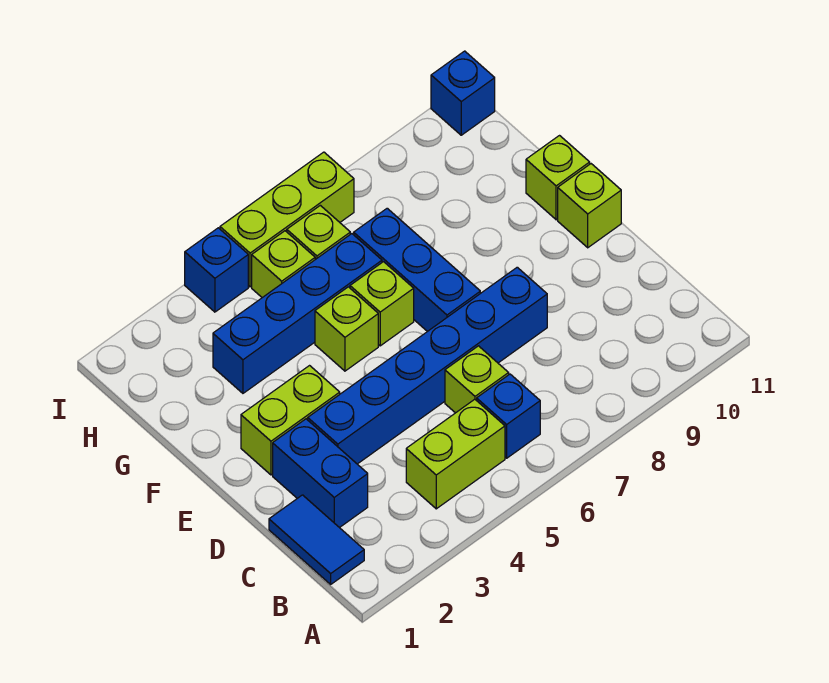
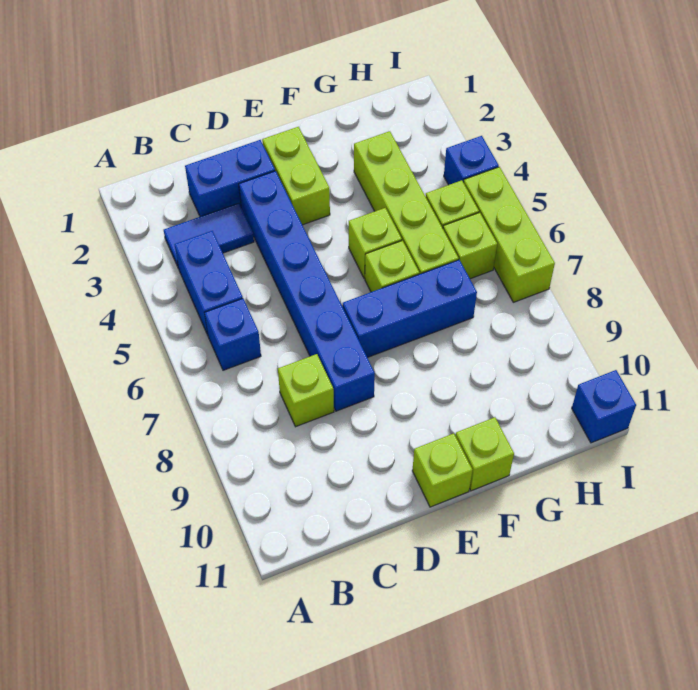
blue 1x2 tile [269,495,364,584] -> blue 1x2 tile moved to [164,203,254,269]
lime 1x2 brick [406,399,505,509] -> blue 1x2 brick [174,231,243,335]
lime 1x1 brick [445,346,509,413] -> lime 1x1 brick moved to [278,354,334,427]
blue 1x4 brick [213,234,382,393] -> lime 1x4 brick [354,131,459,274]

